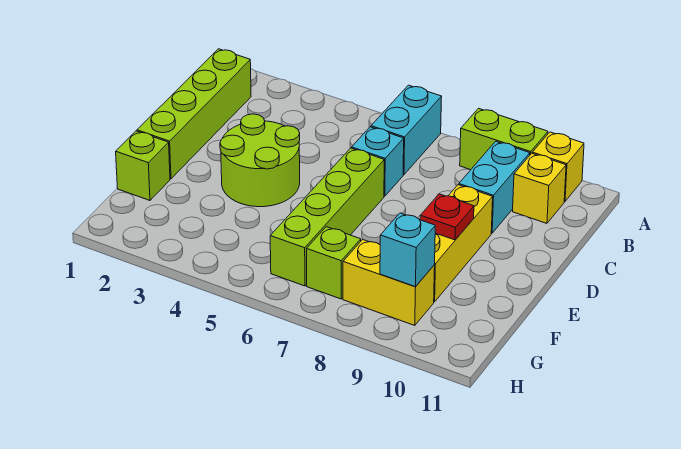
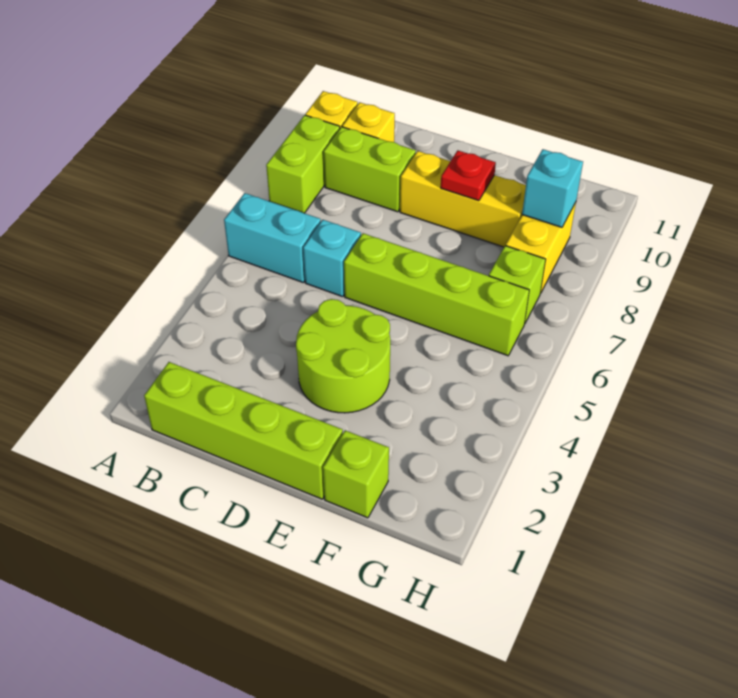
cyan 1x2 brick [459,141,530,233] -> lime 1x2 brick [324,127,416,212]

